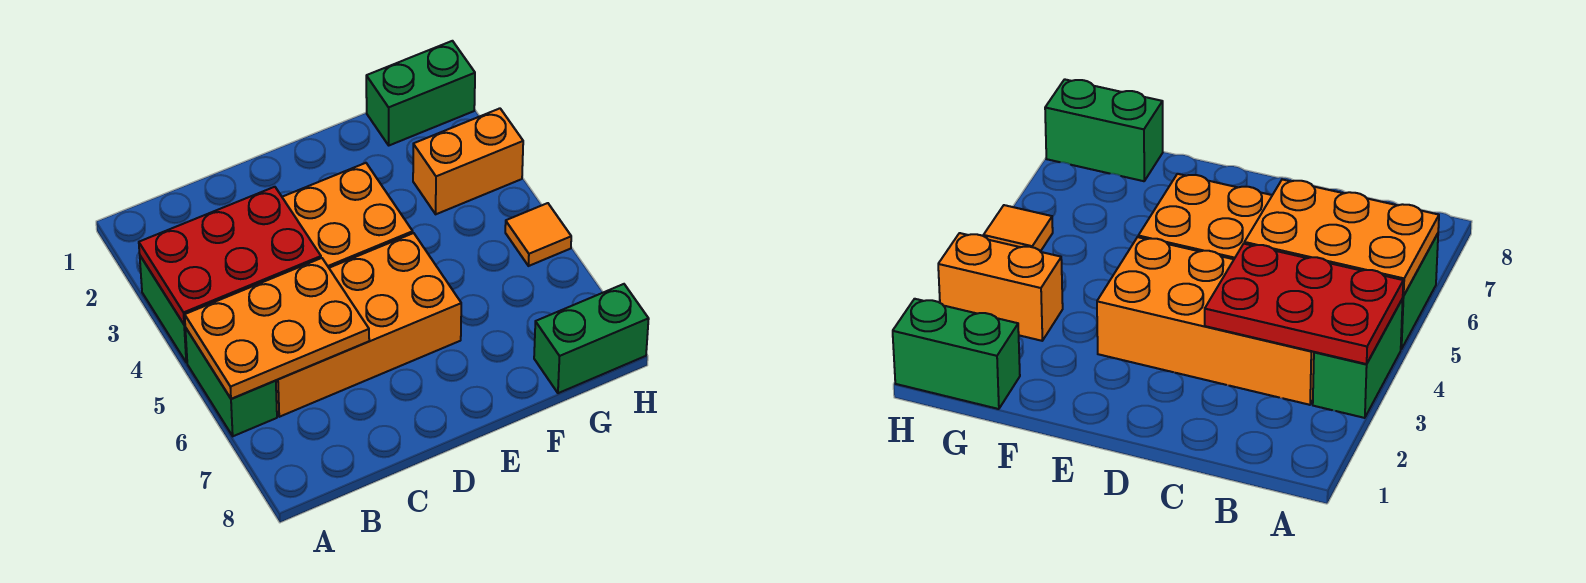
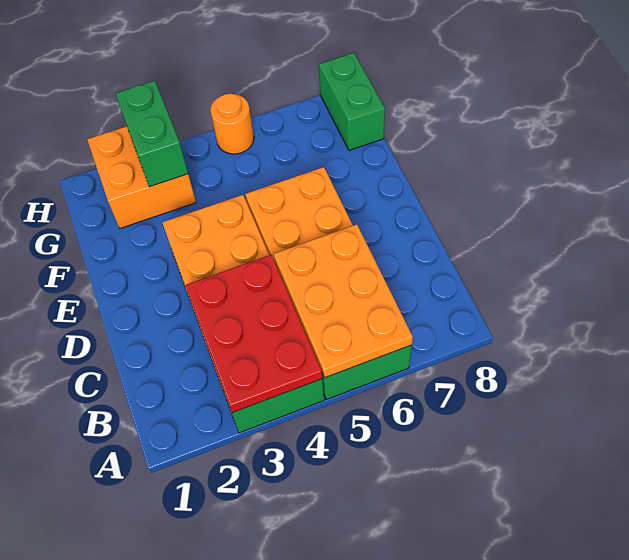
green 1x2 brick [366,41,475,145] -> green 1x2 brick moved to [116,81,188,187]
orange 1x2 brick [413,108,523,214] -> orange 2x2 brick [87,126,196,228]
orange 1x1 tile [505,203,571,266] -> orange 1x1 round brick [210,94,254,154]

